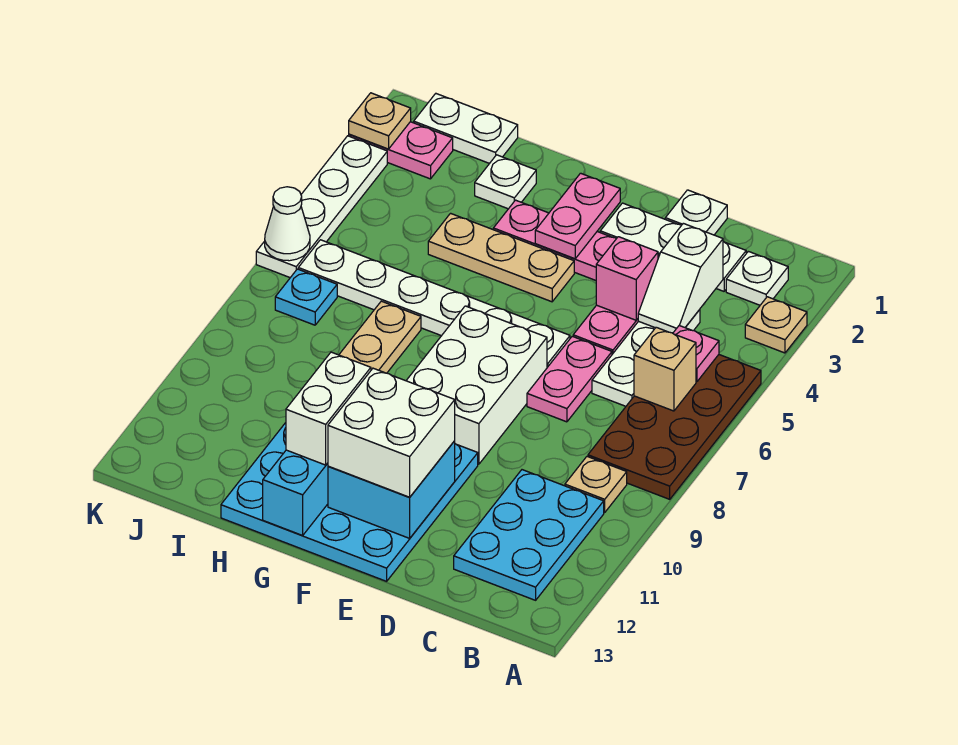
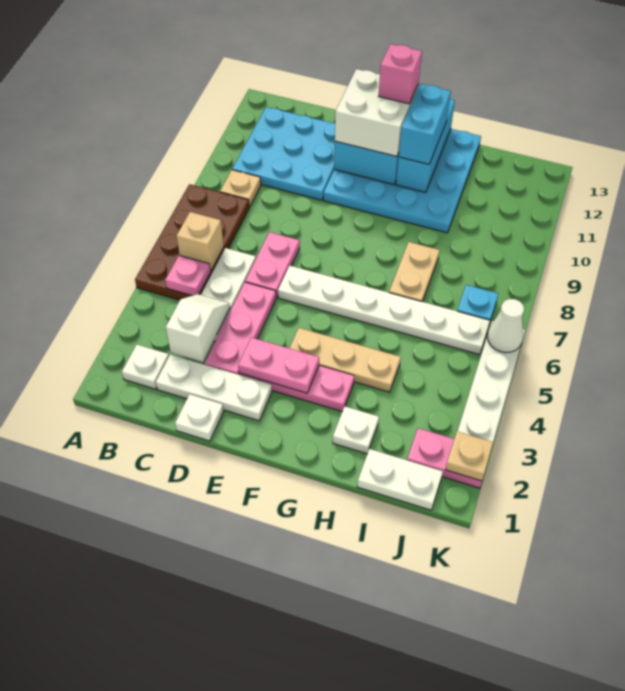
tan 1x1 plate [745,297,807,353] -> none
cyan 2x3 plate [454,470,604,600] -> cyan 3x3 plate [232,107,335,200]
pink 1x1 brick [596,237,658,320] -> pink 1x1 brick moved to [379,44,422,104]
white 2x3 brick [406,306,547,464] -> none
pink 1x2 plate [535,173,620,259] -> pink 1x2 plate turned to [238,337,319,393]
white 1x2 brick [286,352,371,465] -> cyan 1x2 brick [399,84,451,164]

